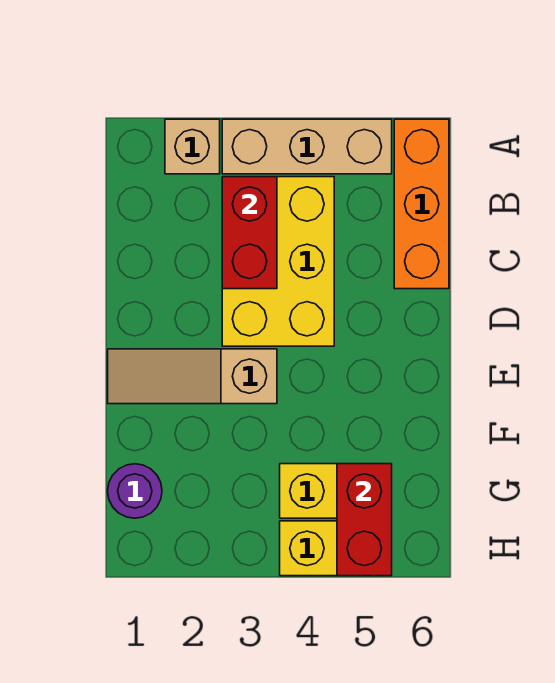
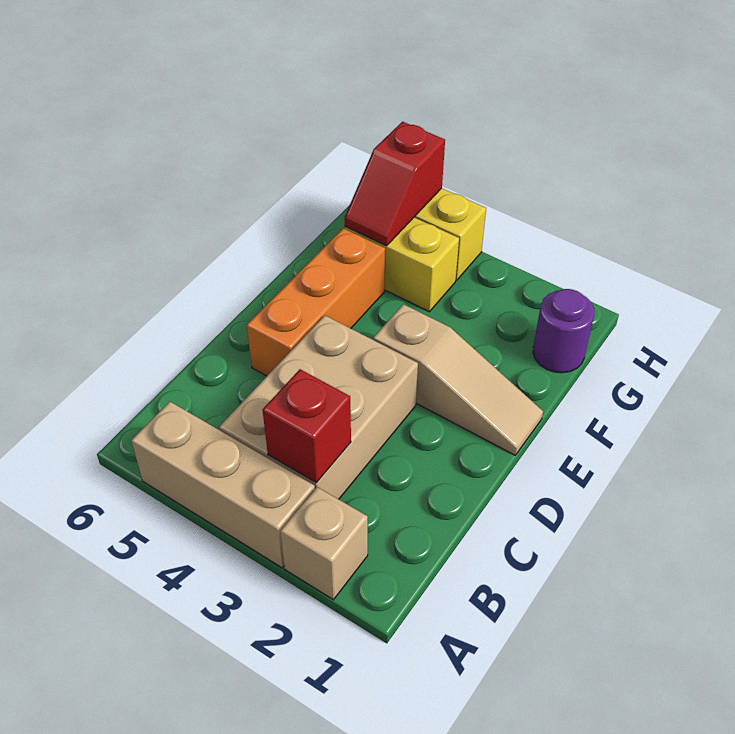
orange 1x3 brick [394,119,449,289] -> orange 1x3 brick moved to [247,228,385,376]
yellow 2x3 brick [222,177,334,346] -> tan 2x3 brick [219,315,418,499]
red 1x2 brick [222,177,277,289] -> red 1x1 brick [263,369,351,483]
red 1x2 brick [337,464,392,576] -> red 1x2 slope [344,122,445,246]

